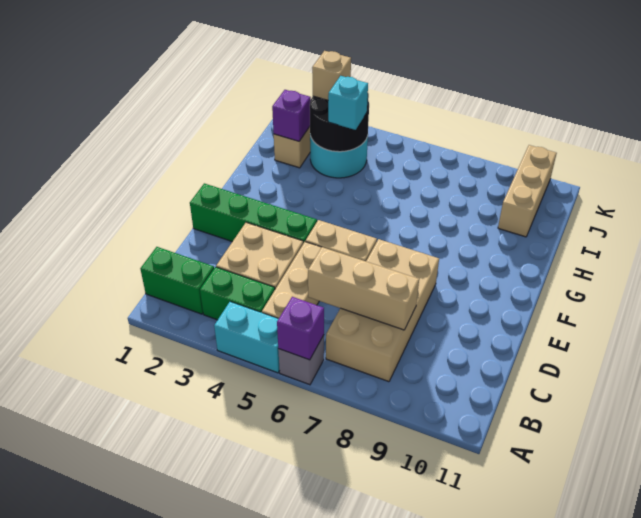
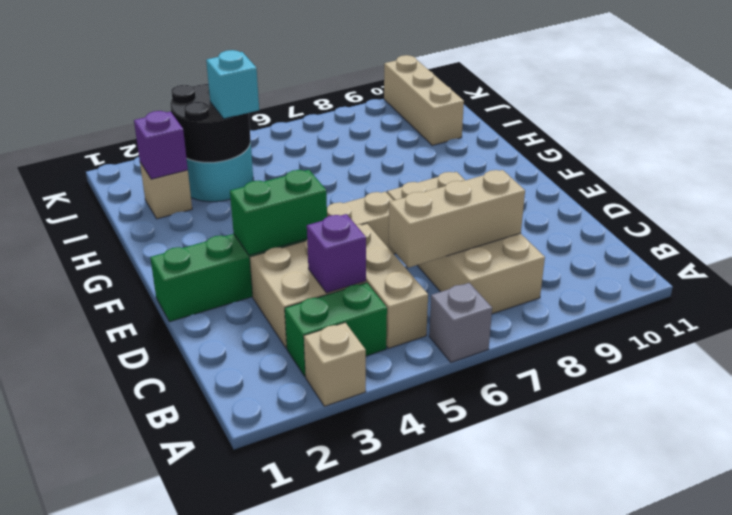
cyan 1x2 brick [214,302,280,373] -> none
purple 1x1 brick [277,297,324,360] -> purple 1x1 brick moved to [307,214,366,293]
green 1x2 brick [140,247,214,314] -> green 1x2 brick moved to [230,170,327,255]
tan 1x1 brick [312,51,351,100] -> tan 1x1 brick moved to [304,323,366,406]

